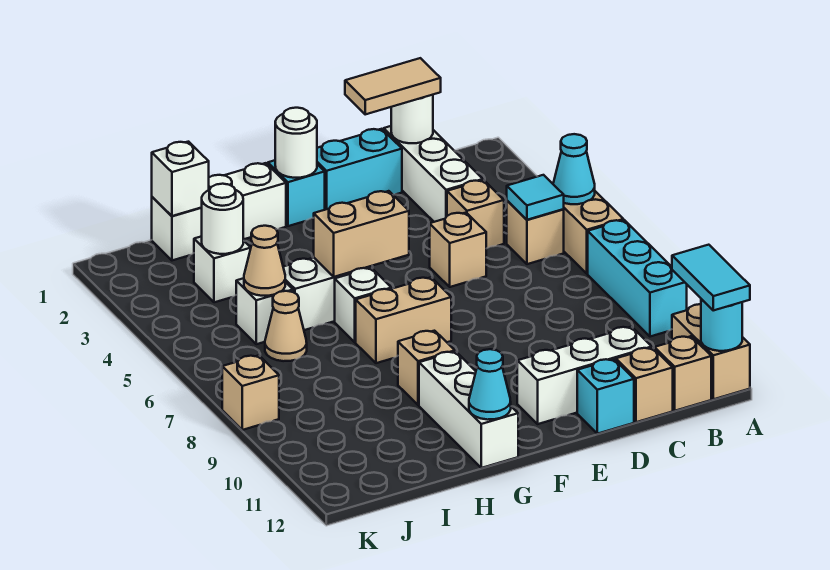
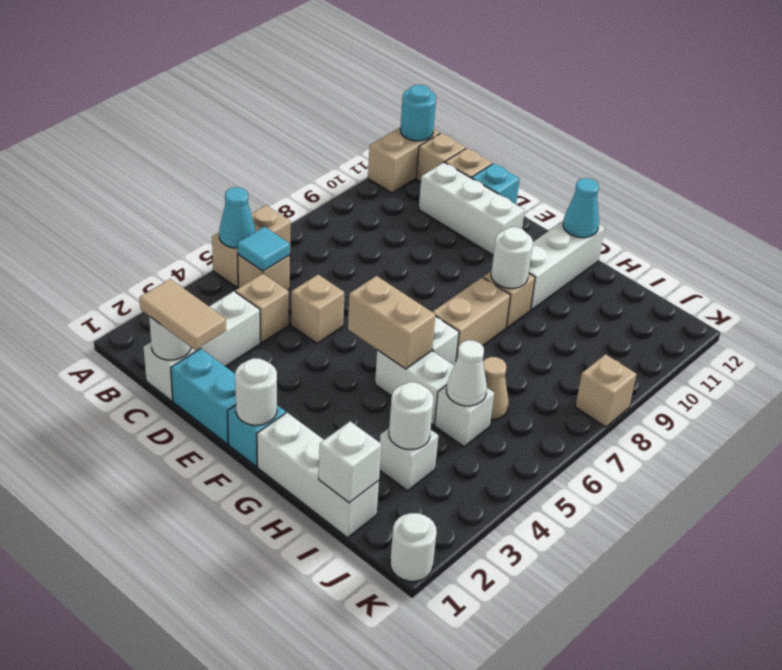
cyan 1x3 brick [588,220,687,337] -> none
cyan 1x2 tile [672,245,750,310] -> none
tan 1x2 brick [356,277,451,363] -> tan 1x2 brick turned to [433,277,510,360]
none -> white 1x1 round brick [491,227,533,288]
tan 1x1 cone [244,226,285,296] -> white 1x1 cone [446,340,487,406]
none -> white 1x1 round brick [390,513,437,581]

